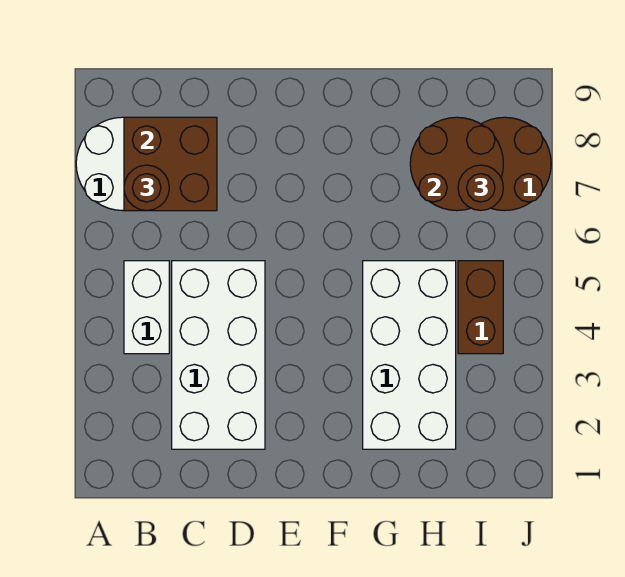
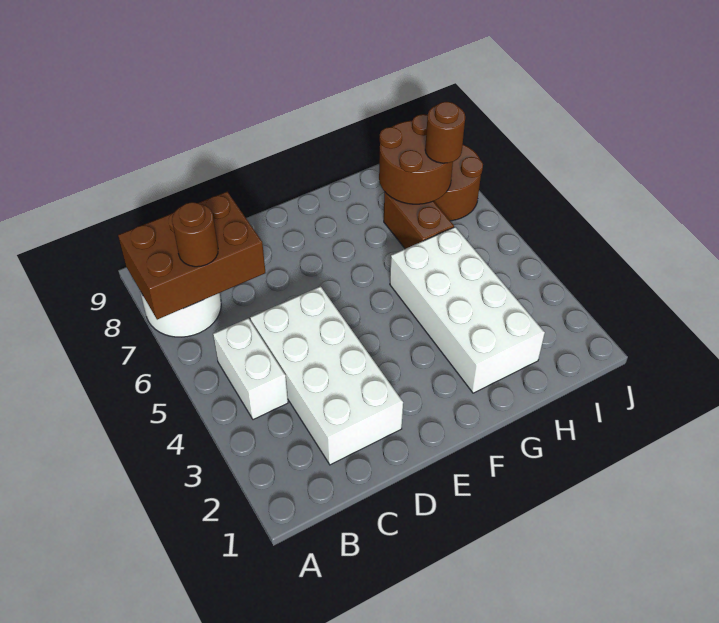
brown 2x2 brick [124,117,217,211] -> brown 2x3 brick [118,192,265,320]
brown 1x2 brick [458,261,503,354] -> brown 1x2 brick moved to [384,192,454,249]

